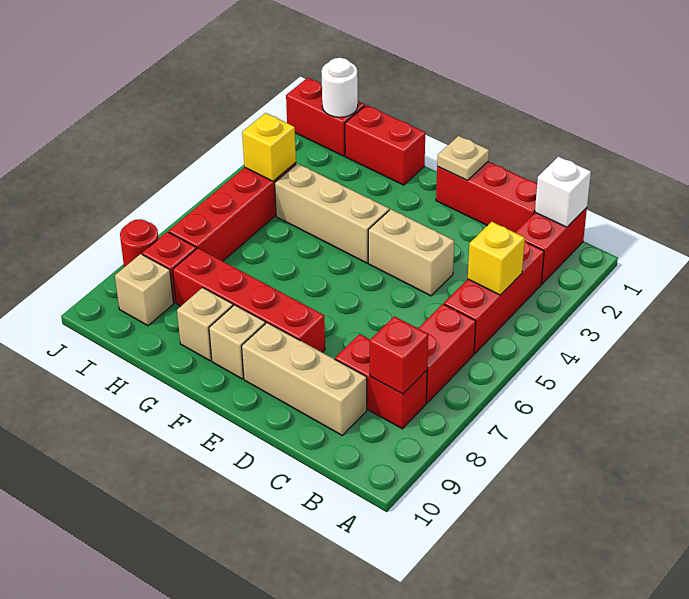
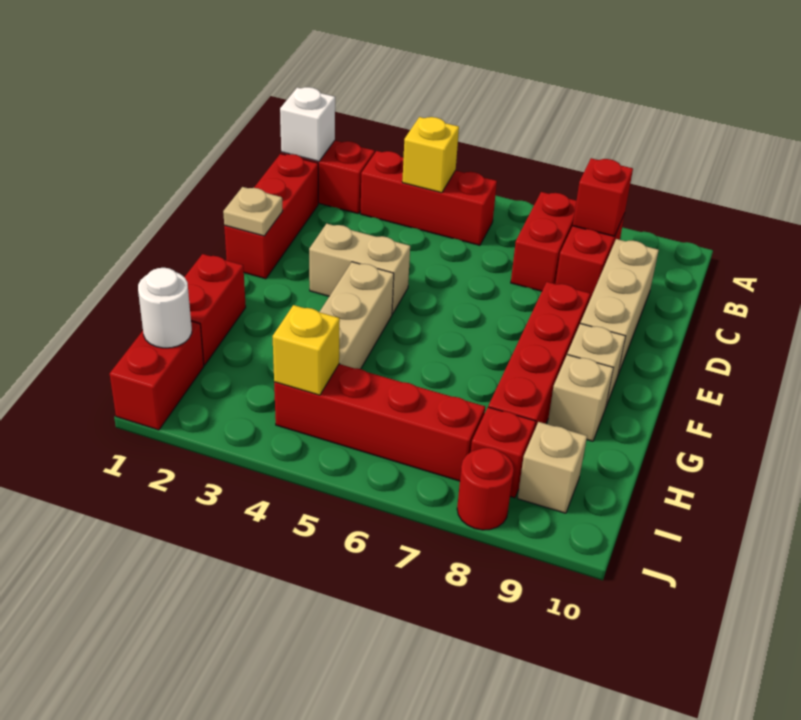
red 1x2 brick [418,304,476,403] -> red 1x2 brick turned to [511,192,576,291]
tan 1x2 brick [368,209,454,296] -> tan 1x2 brick turned to [309,224,410,314]

